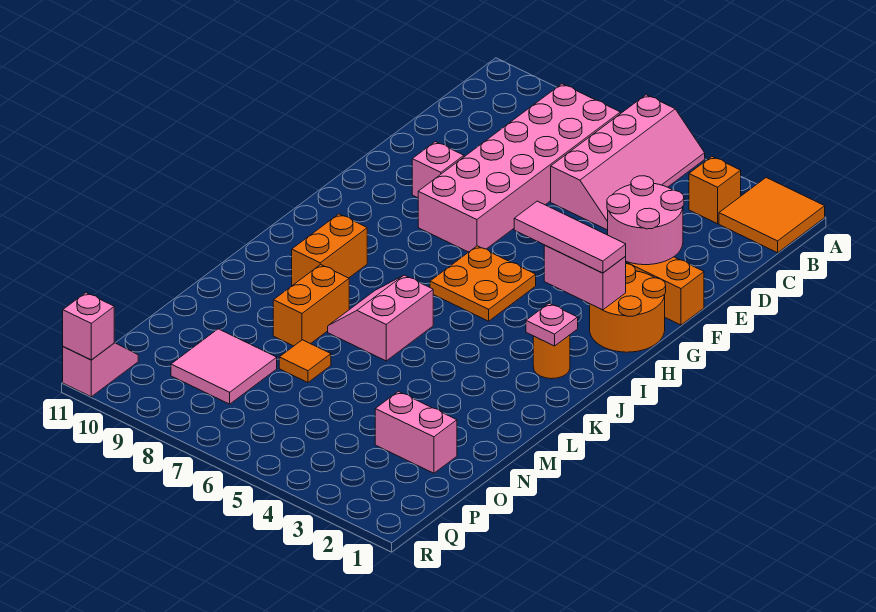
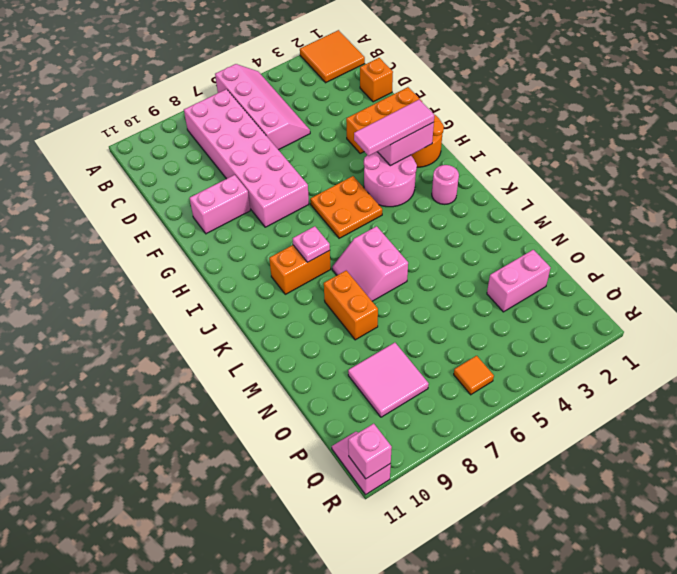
orange 1x1 brick [689,157,741,224] -> orange 1x1 brick moved to [360,58,393,102]
pink 2x2 round brick [607,176,684,265] -> pink 2x2 round brick moved to [364,152,417,207]
pink 1x1 brick [412,142,464,198] -> pink 1x2 brick [189,175,250,234]
orange 1x1 round brick [533,335,570,379] -> pink 1x1 round brick [432,165,459,204]
pink 1x1 plate [526,303,578,346] -> pink 1x1 plate moved to [293,226,330,262]
orange 1x2 brick [292,214,367,286] -> orange 1x2 brick turned to [269,245,331,294]
orange 1x1 tile [279,340,331,383] -> orange 1x1 tile moved to [454,356,494,395]

